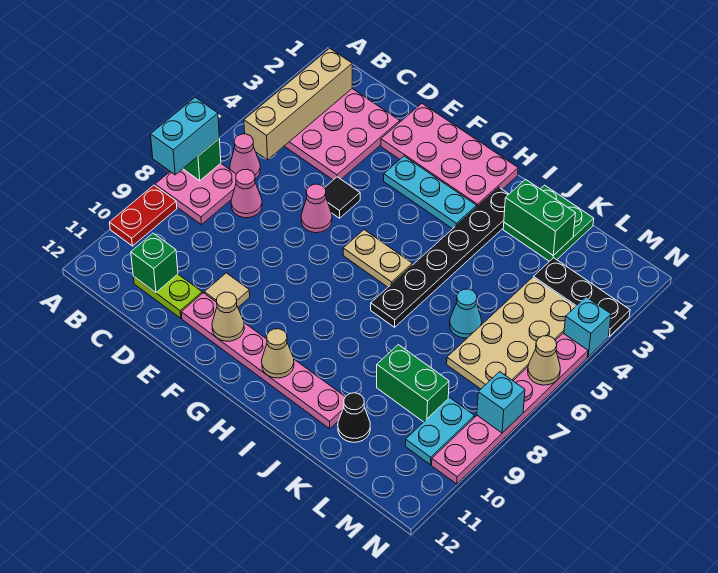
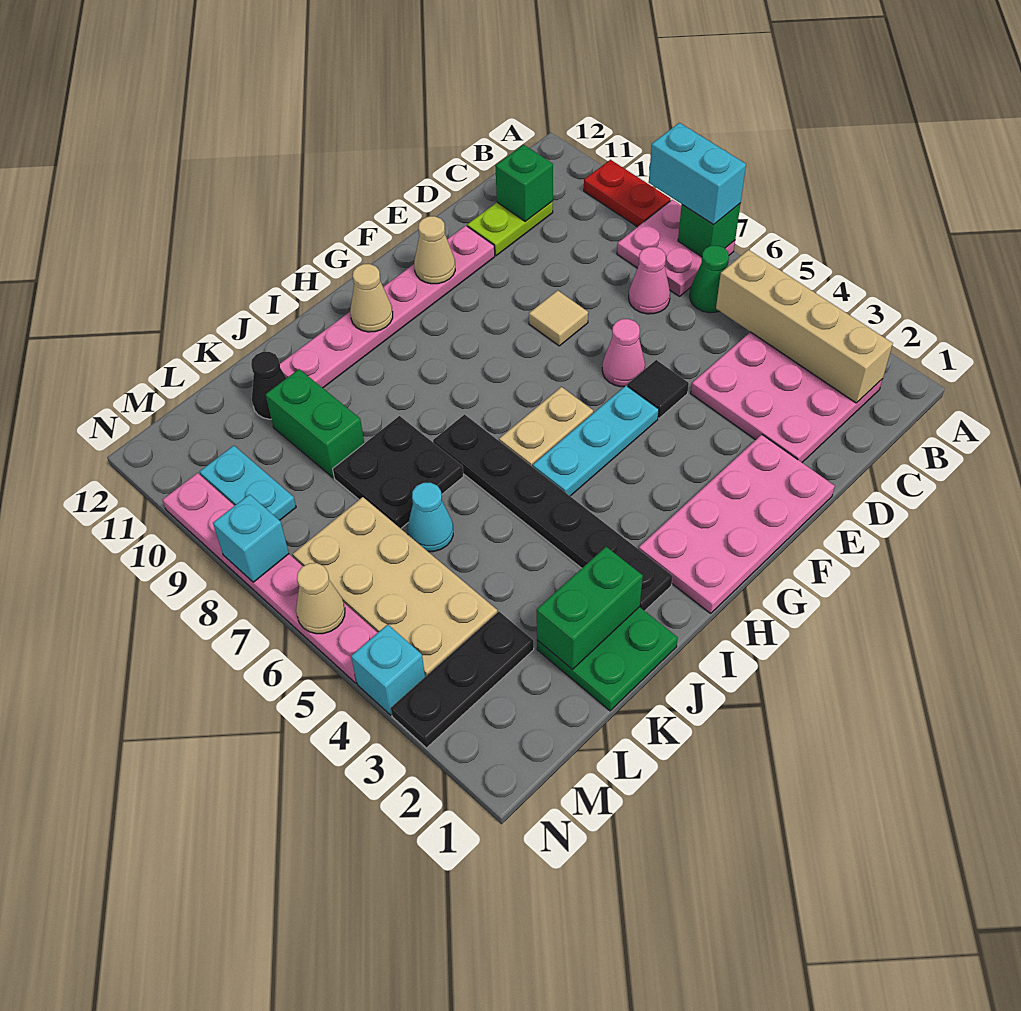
pink 1x1 cone [230,134,260,179] -> green 1x1 cone [690,246,729,313]
tan 1x1 tile [205,273,250,307] -> tan 1x1 tile moved to [529,290,588,346]
cyan 1x3 plate [384,156,477,229] -> cyan 1x3 plate moved to [533,386,659,496]
none -> black 2x2 plate [333,416,463,529]
green 1x2 brick [377,345,449,422] -> green 1x2 brick turned to [266,369,364,478]

